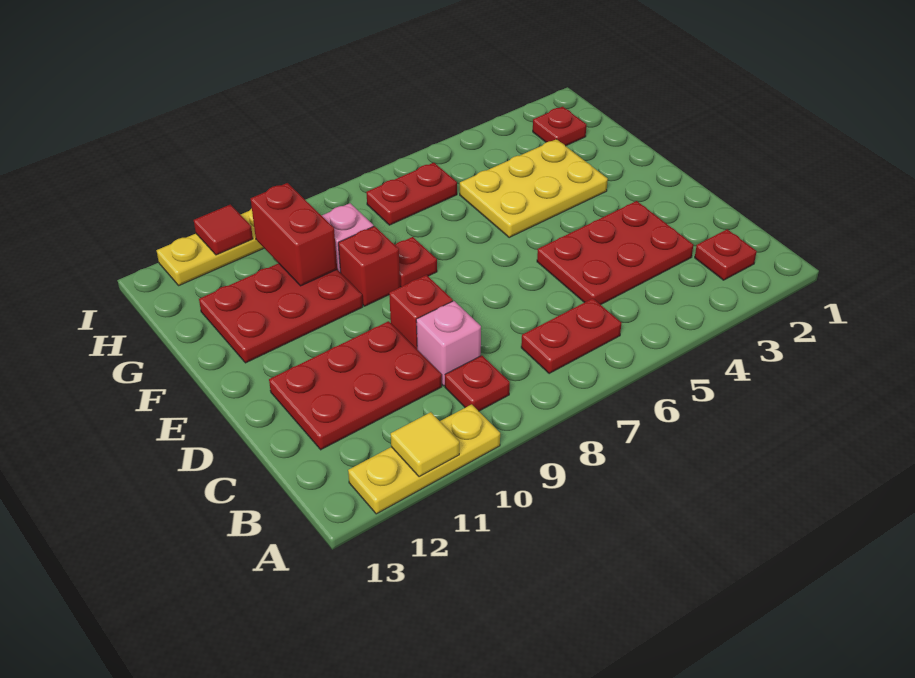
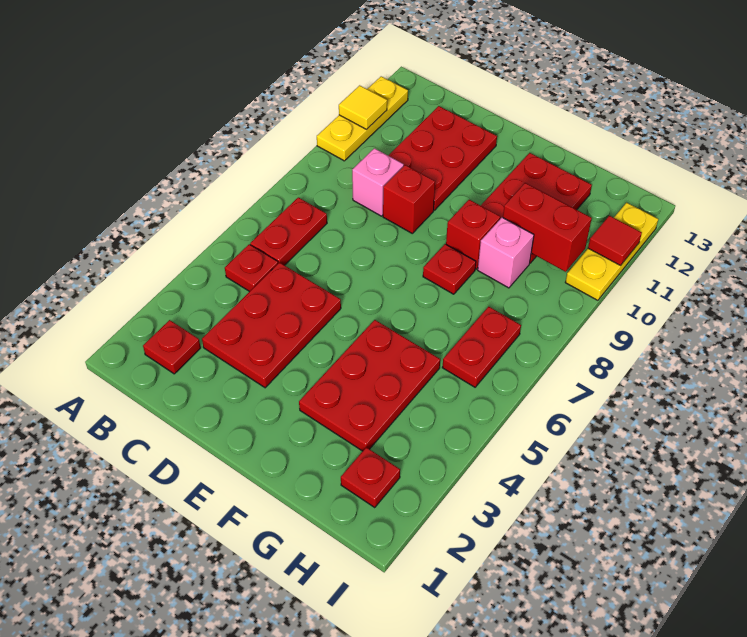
red 1x1 plate [445,356,510,411] -> red 1x1 plate moved to [225,244,278,292]
yellow 2x3 plate [460,139,608,238] -> red 2x3 plate [299,320,440,451]

